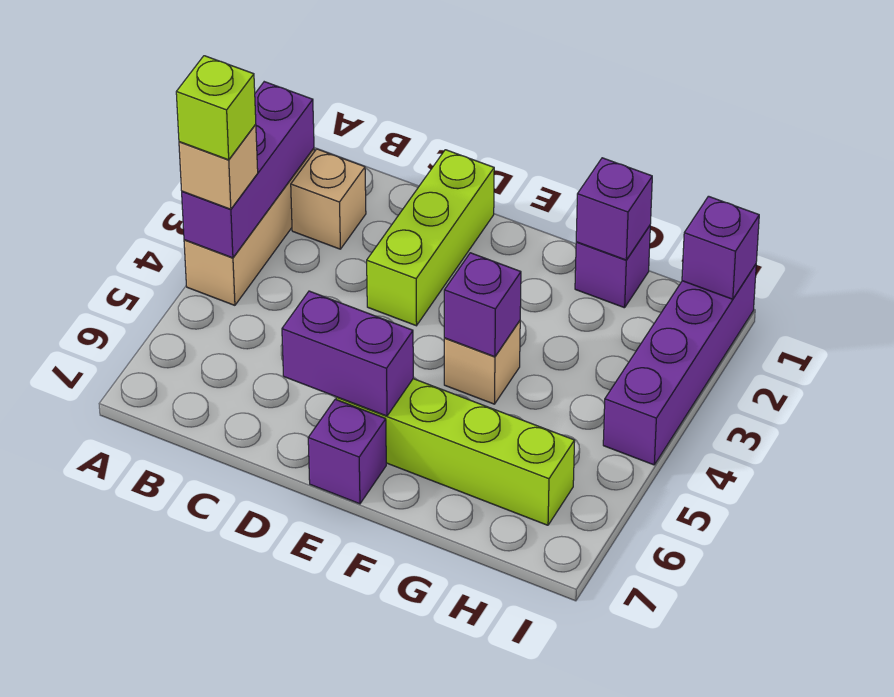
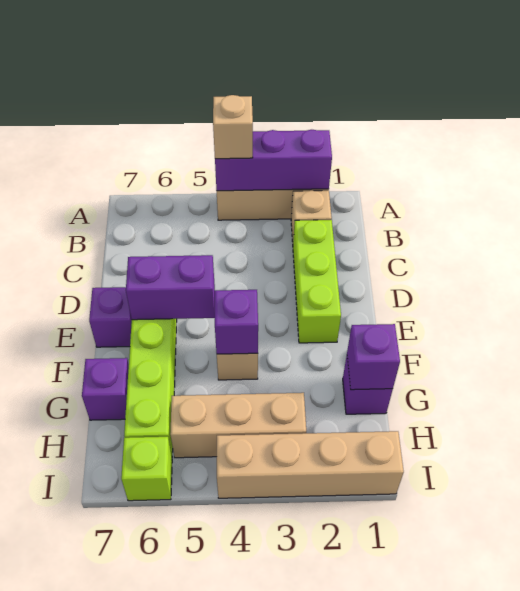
lime 1x1 brick [176,56,256,160] -> lime 1x1 brick moved to [121,437,172,501]
lime 1x3 brick [367,150,494,326] -> lime 1x3 brick turned to [293,220,341,343]
purple 1x2 brick [282,291,413,416] -> purple 1x2 brick turned to [126,255,215,320]
none -> tan 1x3 brick [170,393,306,458]
purple 1x4 brick [603,264,756,465] -> tan 1x4 brick [217,431,404,498]
purple 1x1 brick [682,196,759,299] -> purple 1x1 brick moved to [82,358,129,420]

